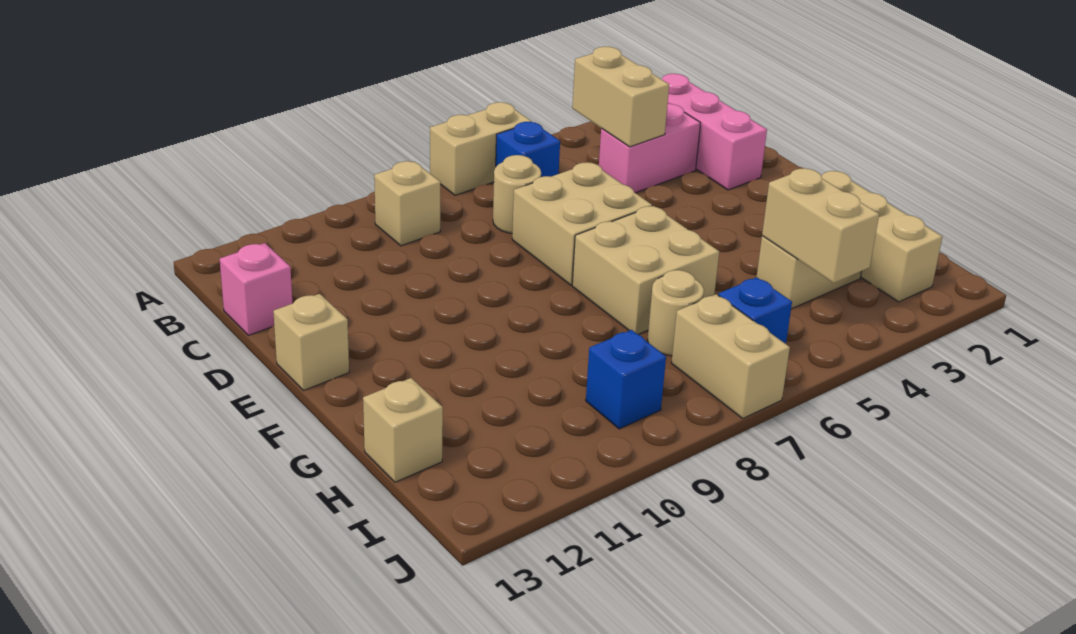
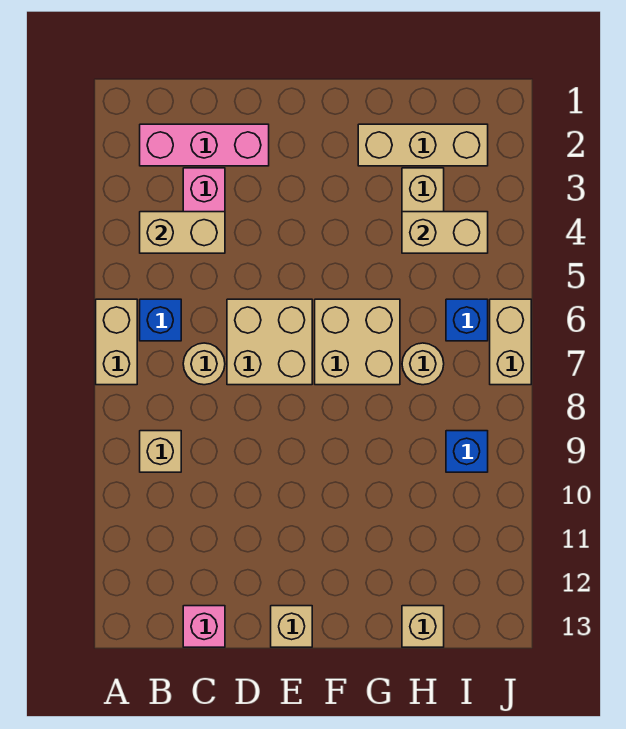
tan 1x2 brick [671,294,790,418] -> tan 1x2 brick turned to [490,299,531,385]

